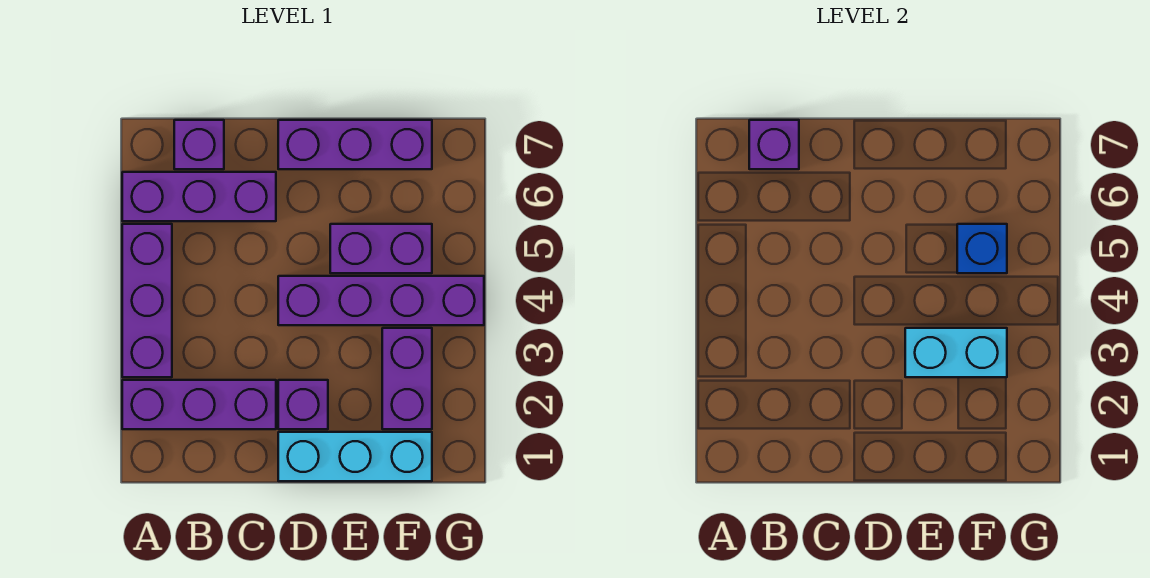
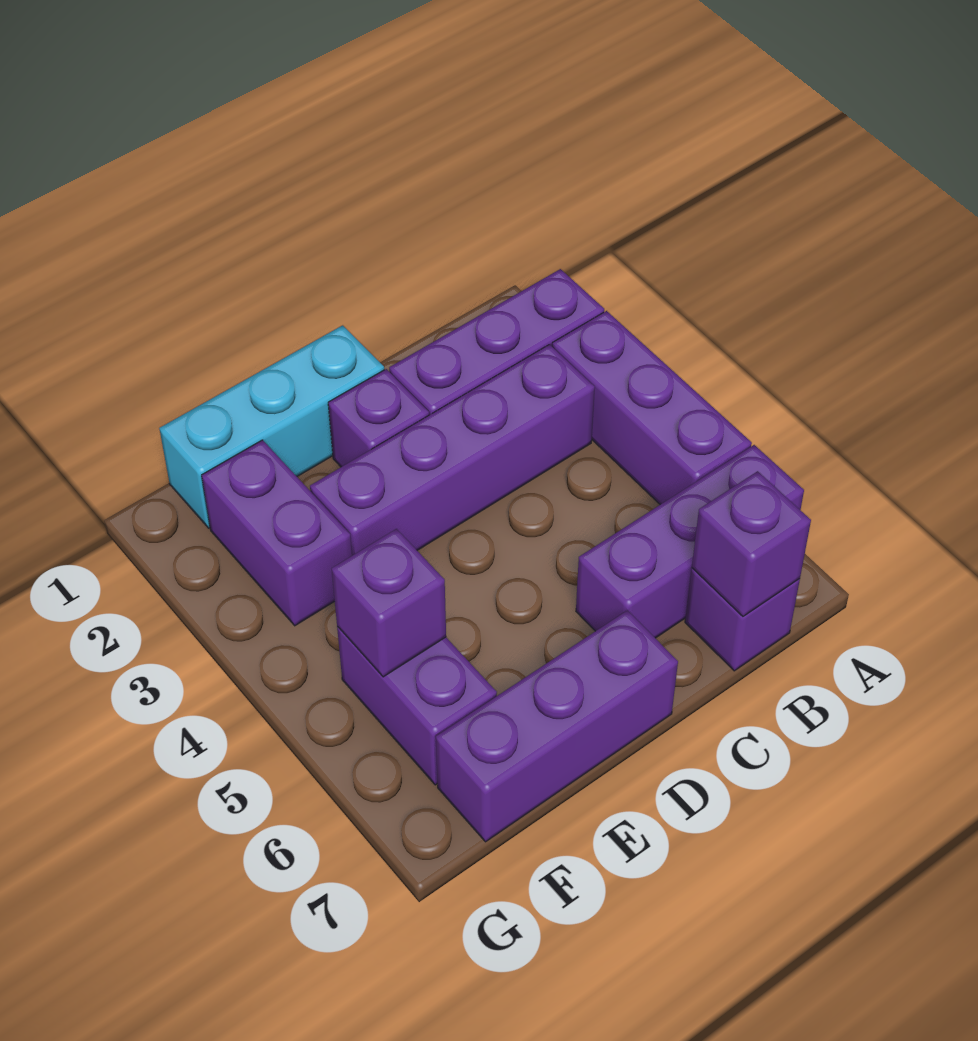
purple 1x4 brick [278,276,484,325] -> purple 1x4 brick moved to [310,345,595,555]
cyan 1x2 brick [905,328,1007,377] -> none
purple 1x2 brick [330,224,432,273] -> purple 1x2 brick turned to [337,627,497,785]
blue 1x1 brick [957,224,1007,273] -> purple 1x1 brick [332,529,446,677]

